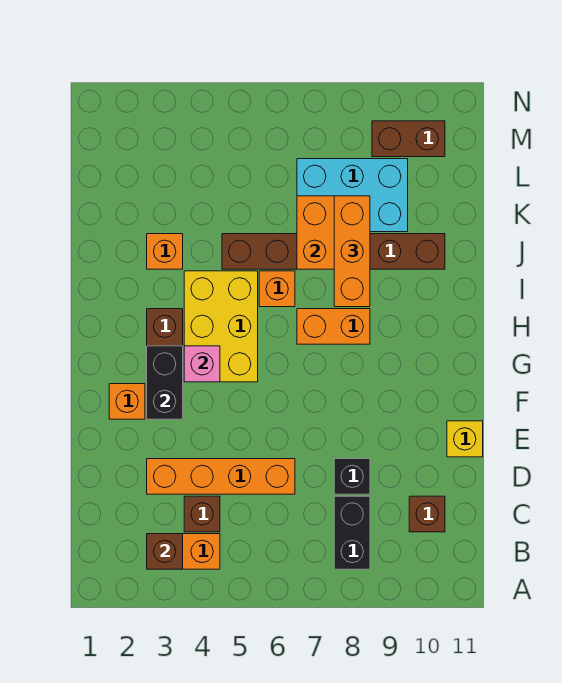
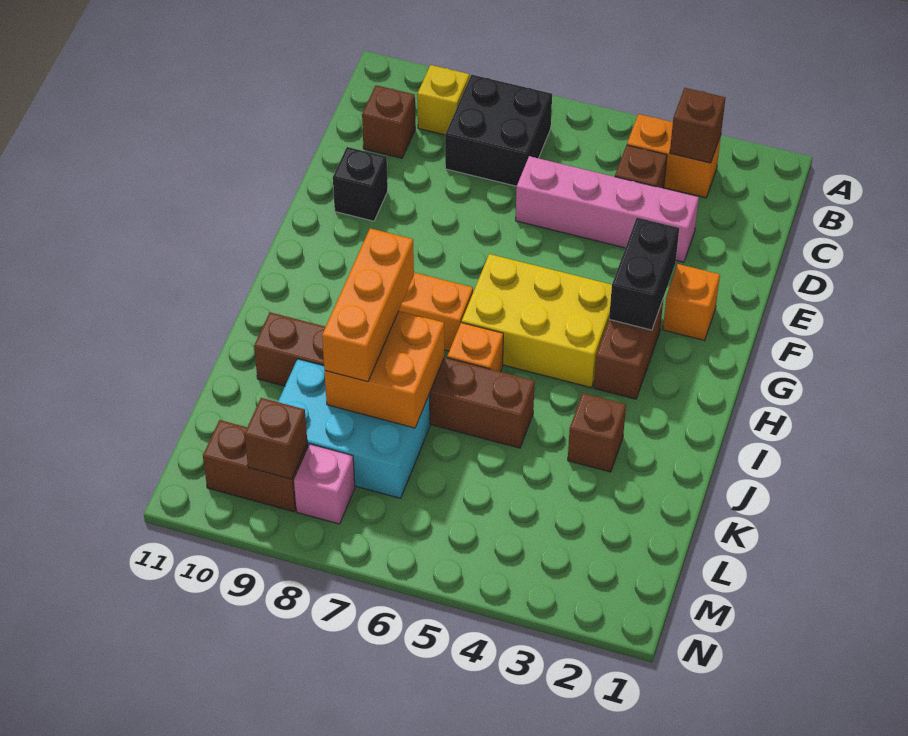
black 1x2 brick [334,496,370,569] -> black 2x2 brick [445,75,552,186]
orange 1x4 brick [147,459,295,494] -> pink 1x4 brick [516,156,699,262]
black 1x1 brick [334,459,370,494] -> black 1x1 brick moved to [333,147,388,221]
yellow 1x1 brick [447,421,483,457] -> yellow 1x1 brick moved to [417,65,469,135]
yellow 2x3 brick [184,271,258,382] -> yellow 2x3 brick turned to [462,254,612,388]
pink 1x1 brick [184,346,220,382] -> pink 1x1 brick moved to [294,444,355,524]
orange 1x1 brick [147,234,183,269] -> brown 1x1 brick [568,393,626,472]
none -> brown 1x1 brick [244,398,307,479]

